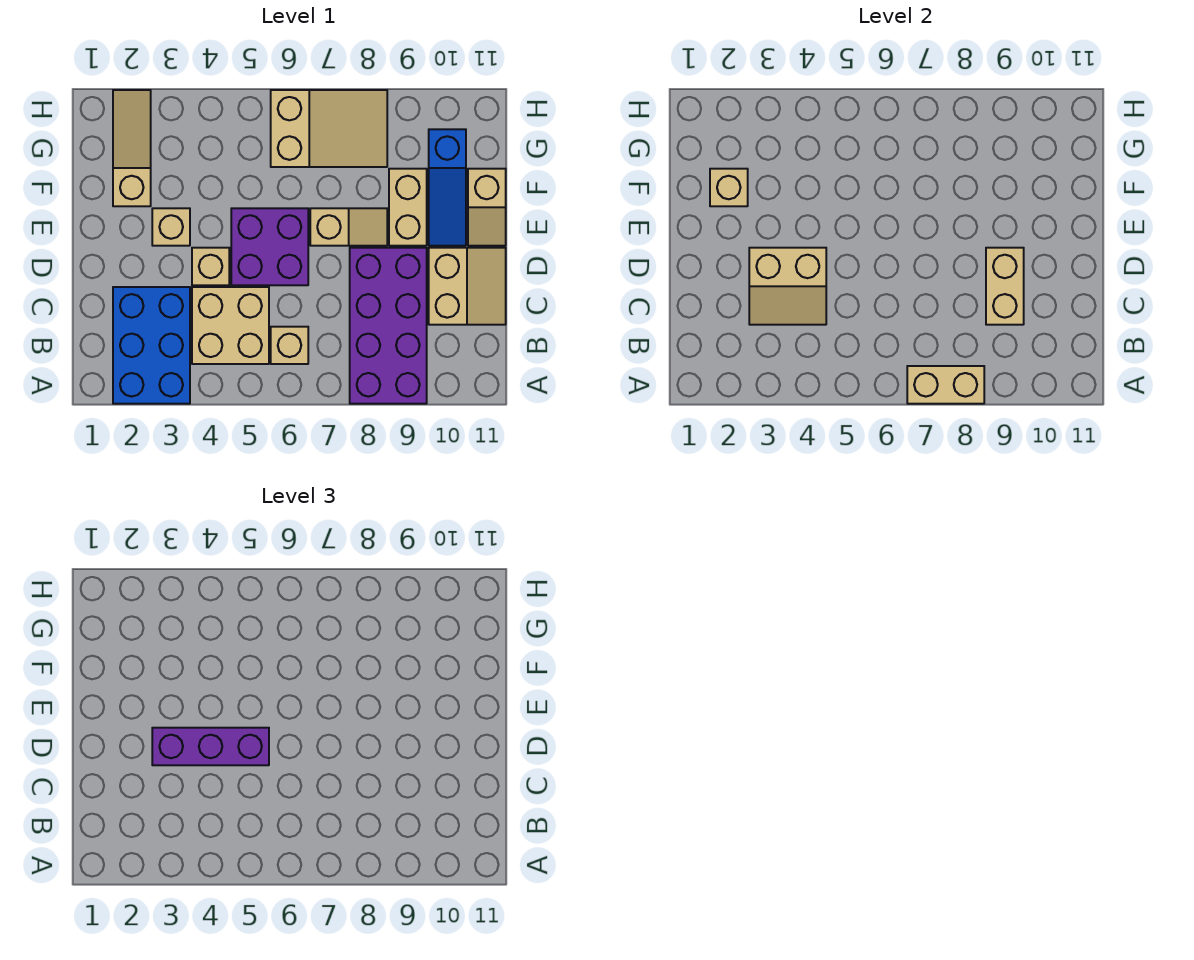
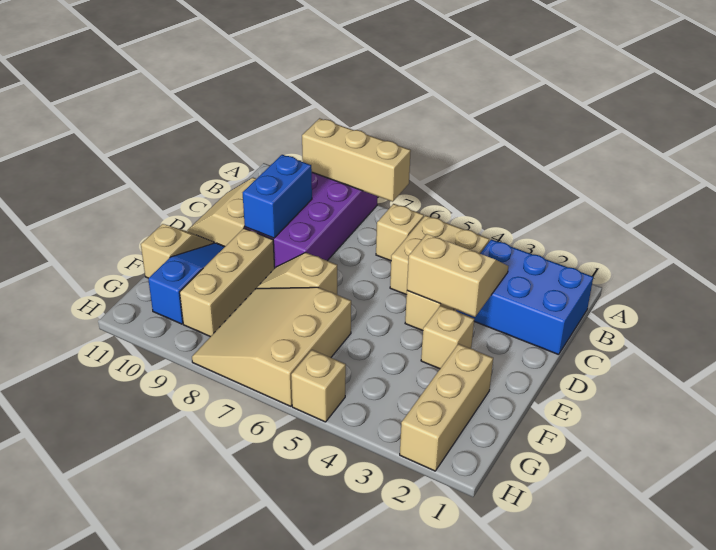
blue 2x3 brick [113,287,190,404] -> blue 2x3 brick turned to [456,239,593,355]
tan 1x2 brick [907,366,984,404] -> tan 1x3 brick [302,118,411,202]
tan 1x2 brick [986,248,1024,325] -> blue 1x2 brick [243,155,312,238]
purple 1x3 brick [152,728,269,765] -> none
purple 2x2 brick [231,208,308,285] -> none
tan 1x2 brick [389,169,427,246] -> tan 1x3 brick [180,228,275,337]
tan 1x3 slope [113,90,151,206] -> tan 1x3 brick [400,344,493,471]
tan 1x1 brick [710,169,748,206] -> tan 1x1 brick moved to [291,350,346,422]
tan 2x3 slope [271,90,387,167] -> tan 3x3 slope [192,287,351,406]

